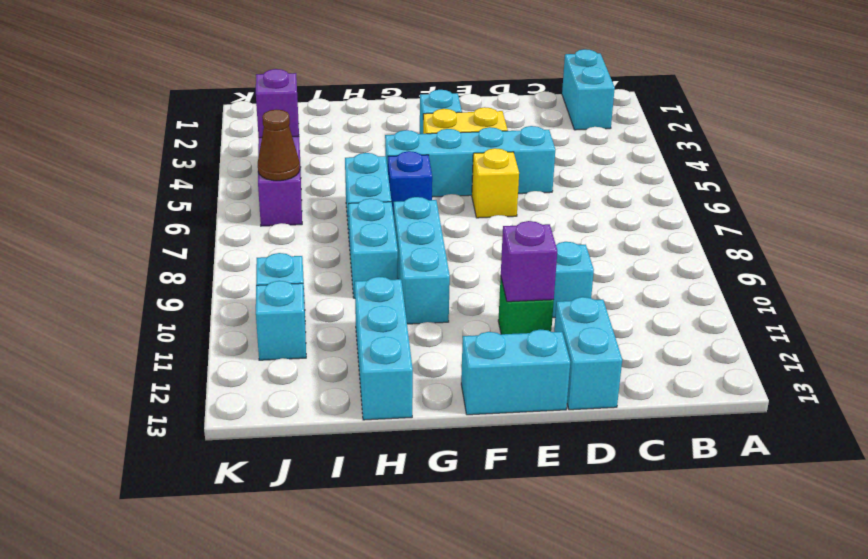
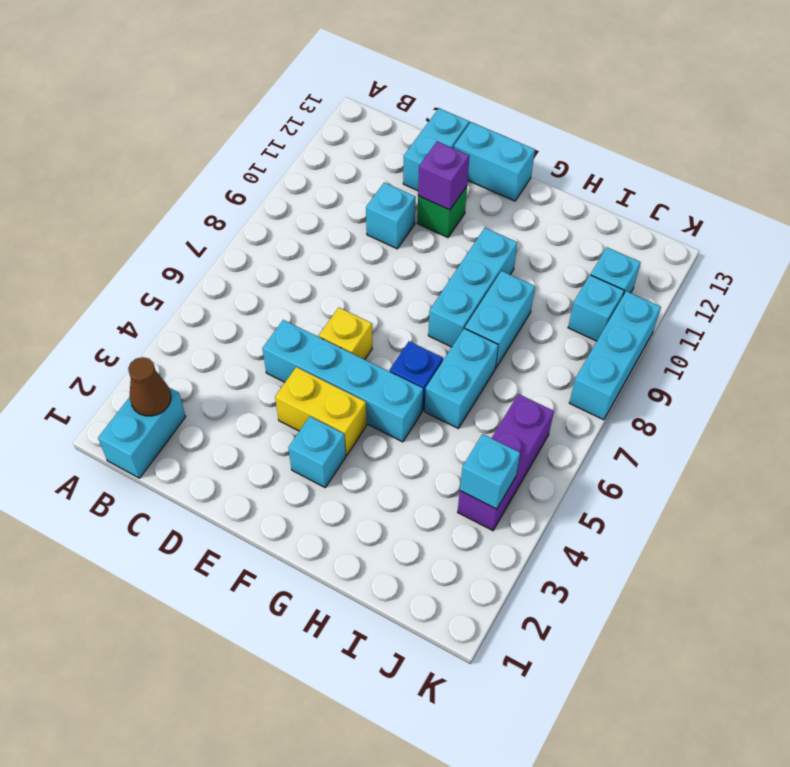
cyan 1x3 brick [355,277,413,420] -> cyan 1x3 brick moved to [569,291,661,420]
purple 1x1 brick [256,69,299,138] -> cyan 1x1 brick [460,434,520,509]
brown 1x1 cone [258,110,300,181] -> brown 1x1 cone moved to [128,357,171,416]

